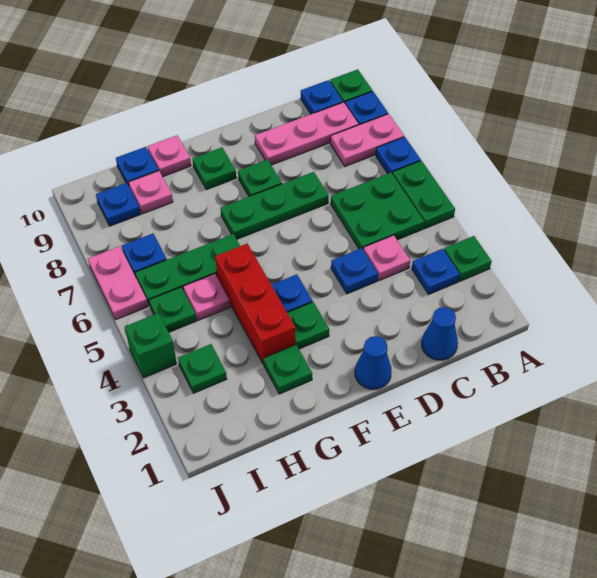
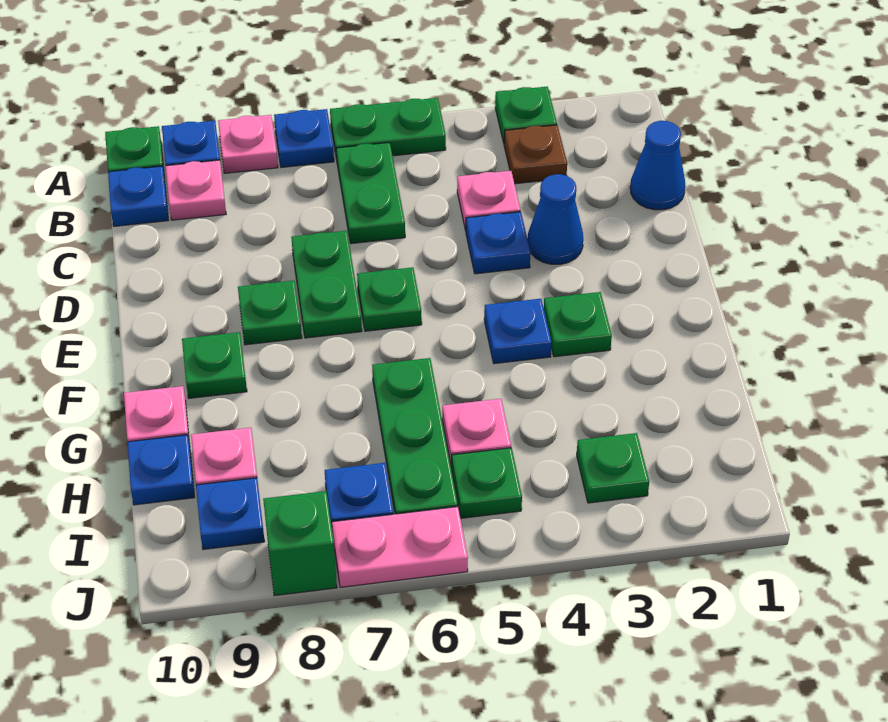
pink 1x2 plate [330,114,404,166] -> pink 1x1 plate [218,115,278,173]
blue 1x1 plate [412,249,460,294] -> brown 1x1 plate [504,125,567,184]
green 2x2 plate [331,173,424,249] -> green 1x2 plate [336,142,405,244]
pink 1x3 plate [255,102,358,165] -> pink 1x1 plate [166,160,226,220]
green 1x3 plate [221,172,329,239] -> green 1x2 plate [291,231,362,338]
blue 1x1 cone [355,336,391,389] -> blue 1x1 cone moved to [528,174,583,264]
green 1x1 plate [264,345,312,394] -> green 1x1 plate moved to [357,267,422,331]
red 1x3 brick [215,244,295,364] -> none
green 1x1 brick [125,313,177,378] -> green 1x1 brick moved to [263,491,337,596]

